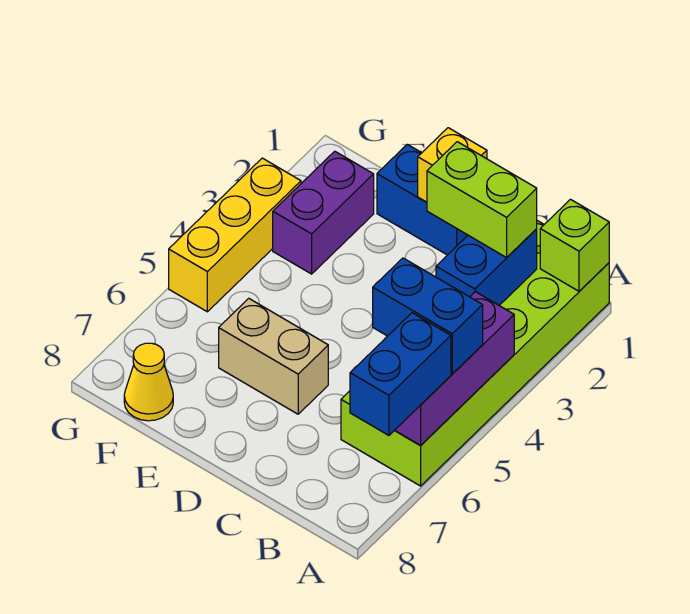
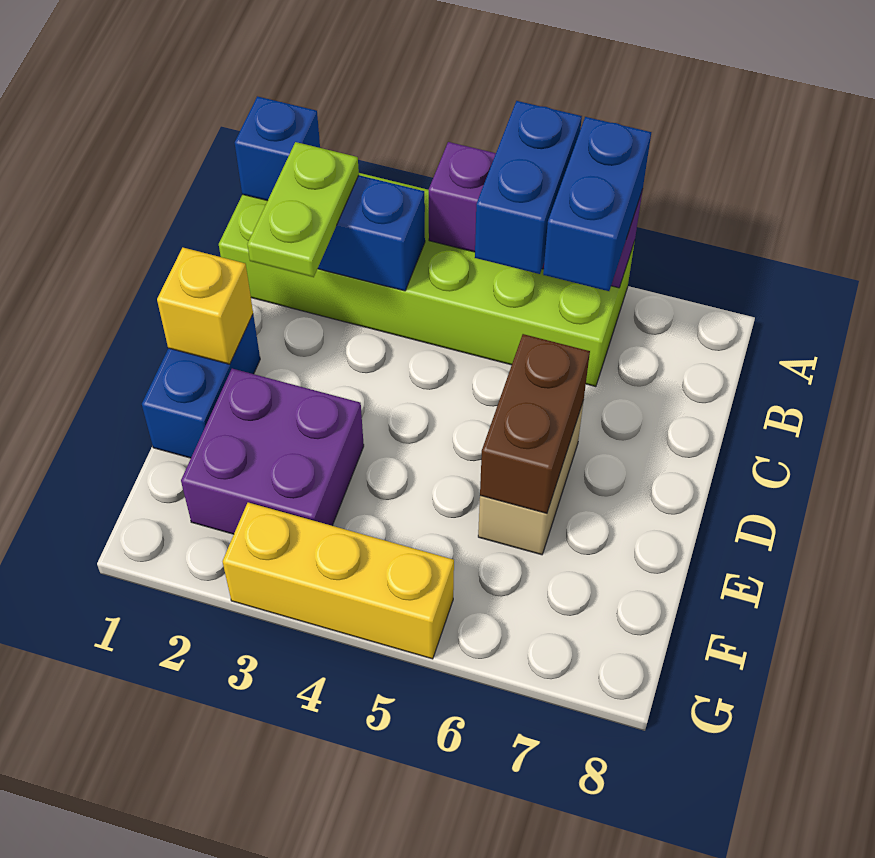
lime 1x1 brick [540,199,609,291] -> blue 1x1 brick [235,96,320,201]
blue 1x2 brick [350,313,451,435] -> blue 1x2 brick turned to [543,117,651,291]
lime 1x2 brick [427,142,537,258] -> lime 1x2 plate [247,142,359,277]
none -> brown 1x2 brick [480,334,590,513]
purple 1x2 brick [273,151,374,274] -> purple 2x2 brick [181,369,364,534]
yellow 1x1 cone [124,343,173,421] -> none

